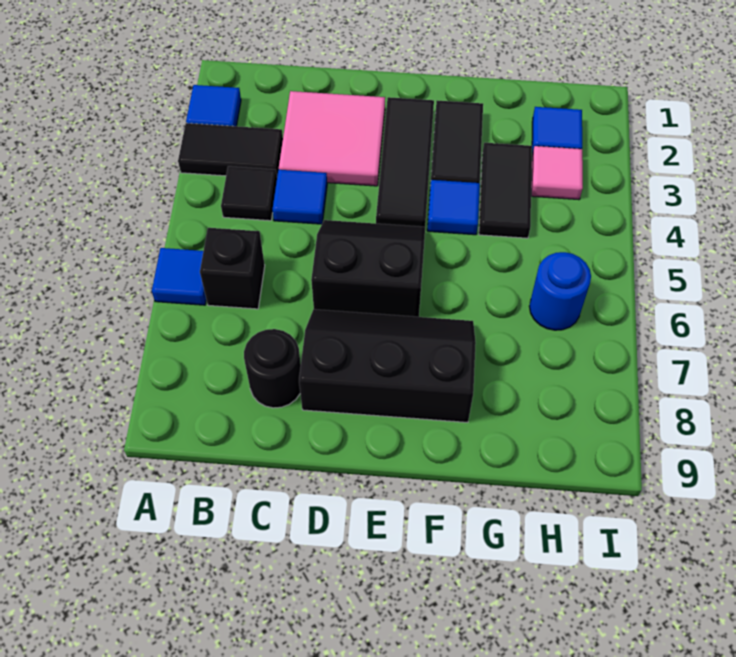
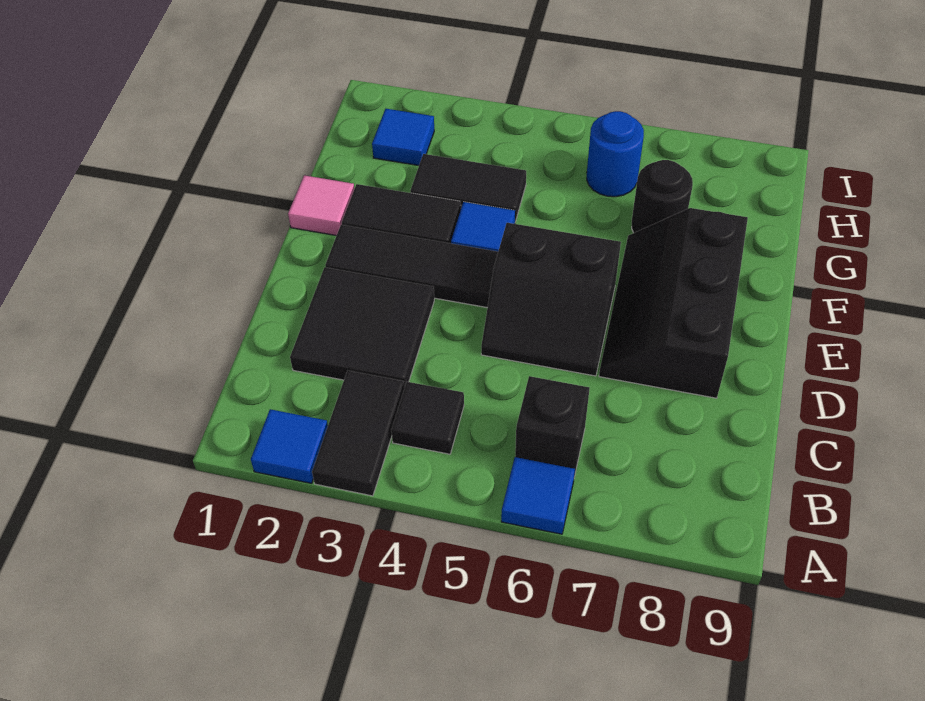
pink 2x2 tile [279,91,385,186] -> black 2x2 tile [290,267,434,388]
blue 1x1 tile [273,170,327,224] -> none
black 1x1 round brick [244,329,301,408] -> black 1x1 round brick moved to [632,160,693,233]
black 2x2 slope [311,220,425,317] -> black 2x2 slope turned to [481,223,621,376]
pink 1x1 tile [531,146,583,200] -> pink 1x1 tile moved to [288,175,355,236]

